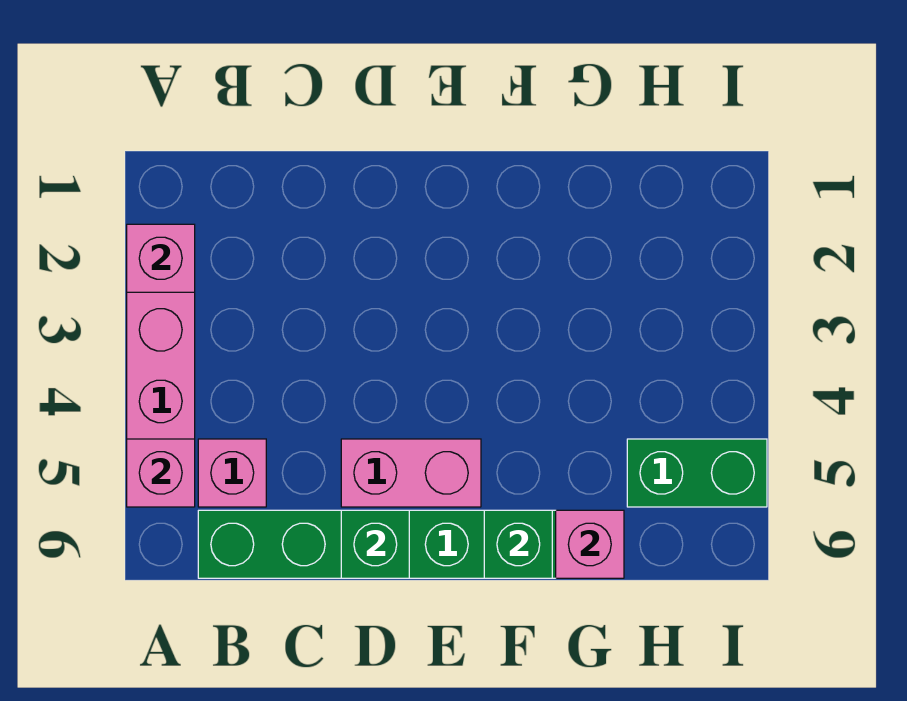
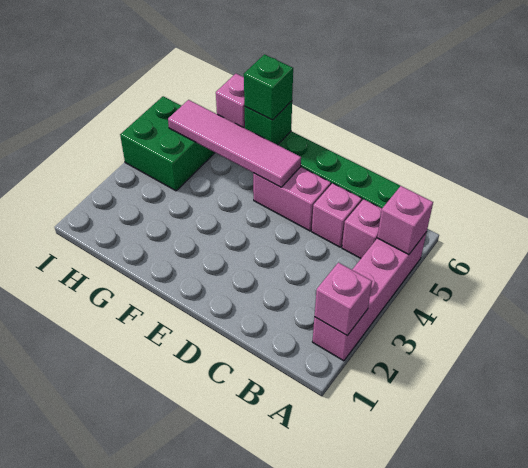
none -> pink 1x1 brick [312,183,362,247]
green 1x1 brick [341,510,409,578] -> green 1x1 brick moved to [244,54,293,120]
none -> pink 1x4 tile [168,100,301,187]
green 1x2 brick [627,439,767,507] -> green 2x2 brick [120,96,215,191]

